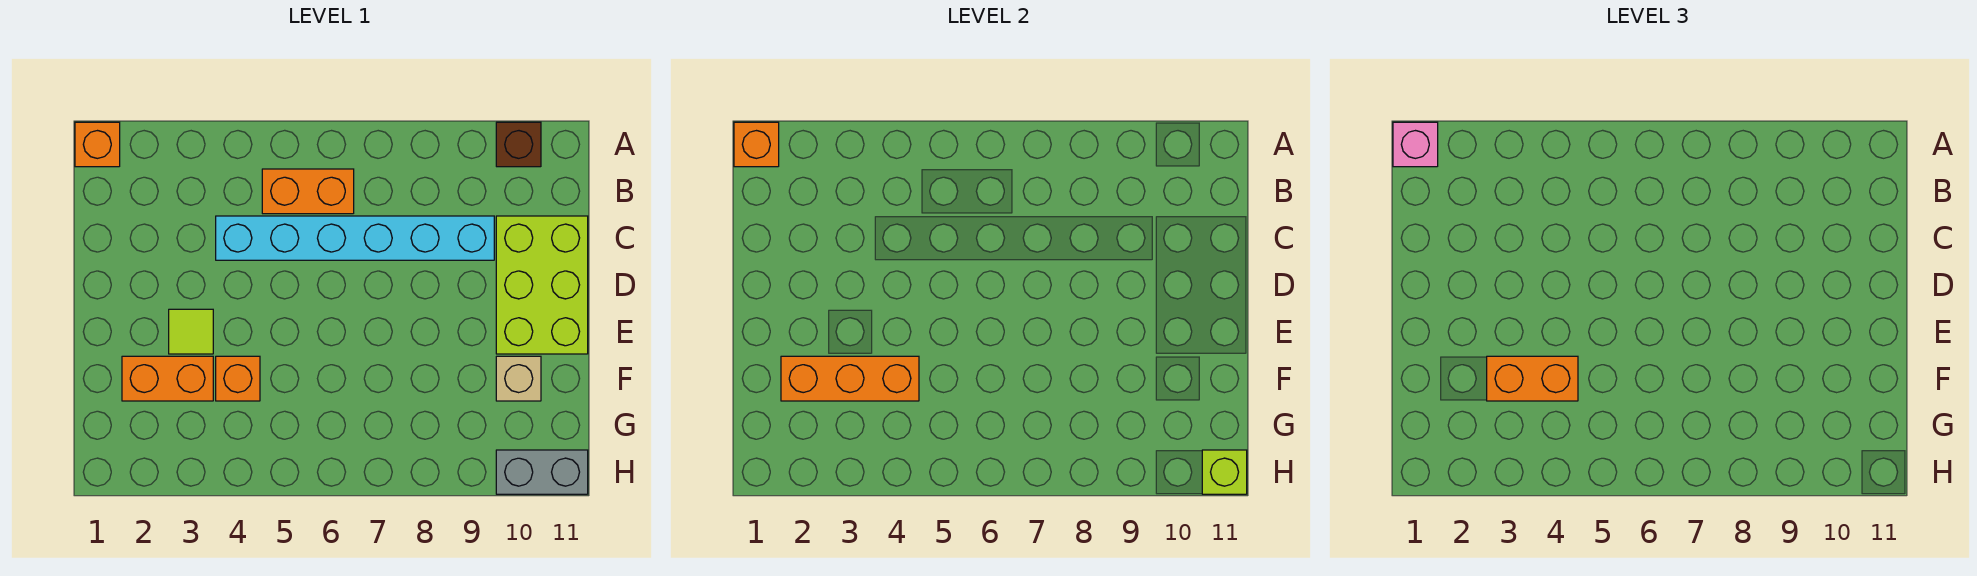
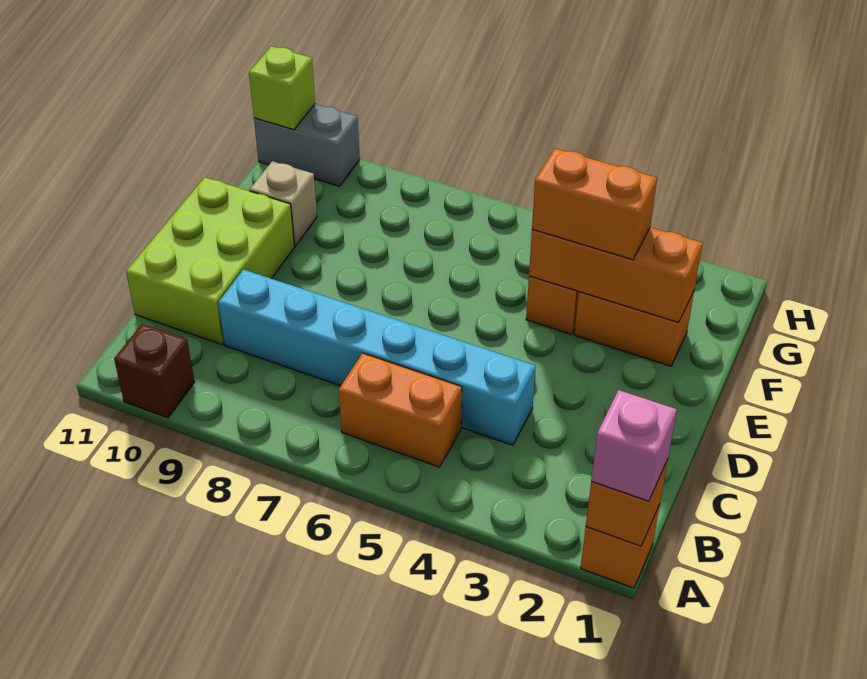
lime 1x1 tile [169,309,213,354] -> none

